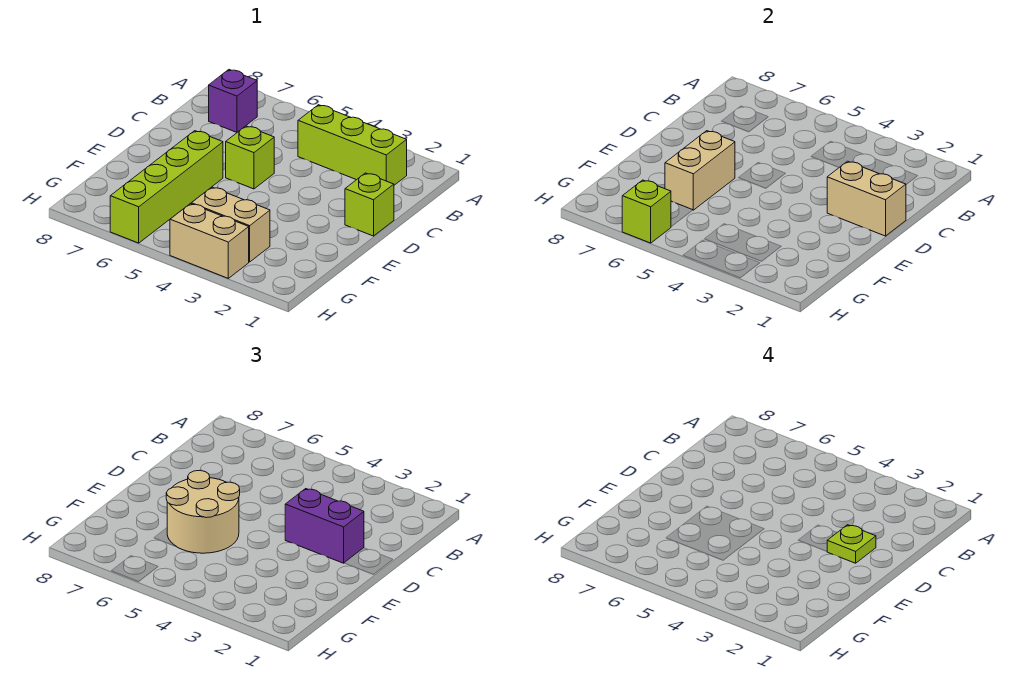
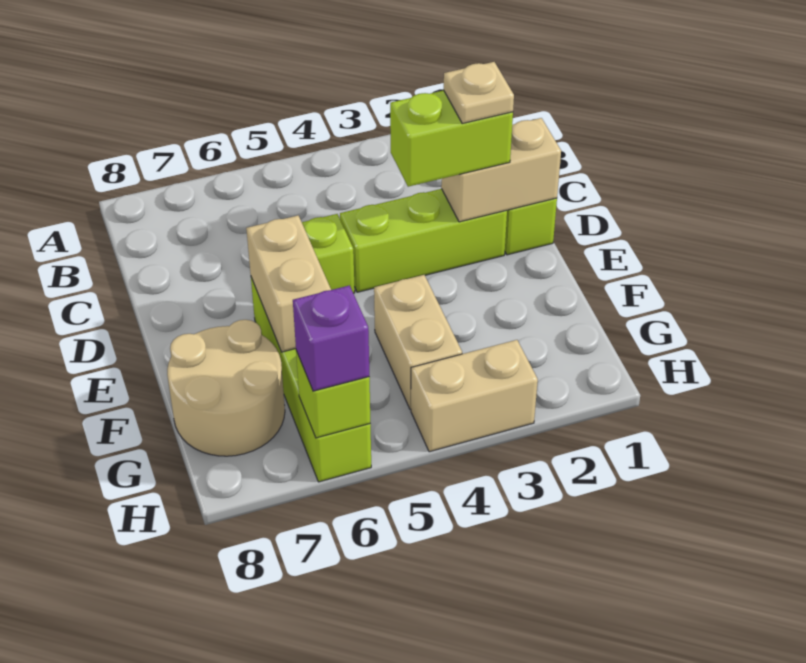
lime 1x3 brick [298,105,407,185] -> lime 1x3 brick moved to [340,189,507,292]
purple 1x1 brick [209,70,257,132] -> purple 1x1 brick moved to [293,286,369,391]
purple 1x2 brick [285,489,364,563] -> lime 1x2 brick [390,90,513,187]
lime 1x1 plate [827,525,876,563] -> tan 1x1 plate [444,62,514,123]
tan 2x2 round brick [166,471,240,553] -> tan 2x2 round brick moved to [167,320,285,456]
tan 1x2 brick [191,187,270,262] -> tan 1x2 brick turned to [374,275,462,409]

